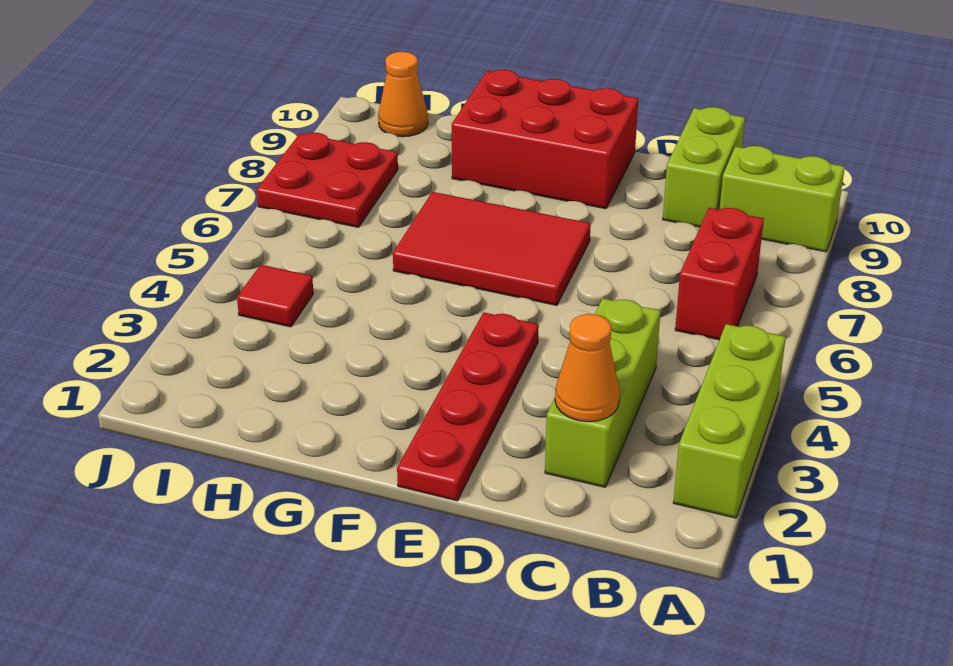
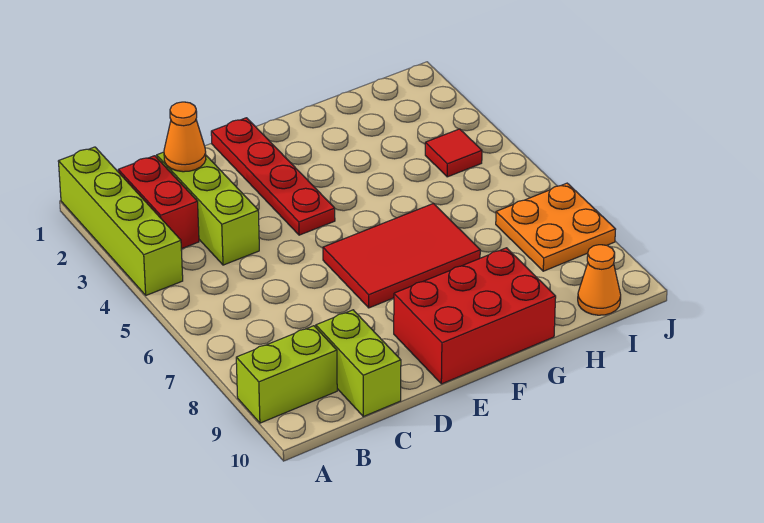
lime 1x3 brick [673,324,786,518] -> lime 1x4 brick [58,147,183,295]
red 1x2 brick [675,208,764,340] -> red 1x2 brick moved to [118,156,199,249]
red 2x2 plate [257,133,398,227] -> orange 2x2 plate [496,183,616,271]

